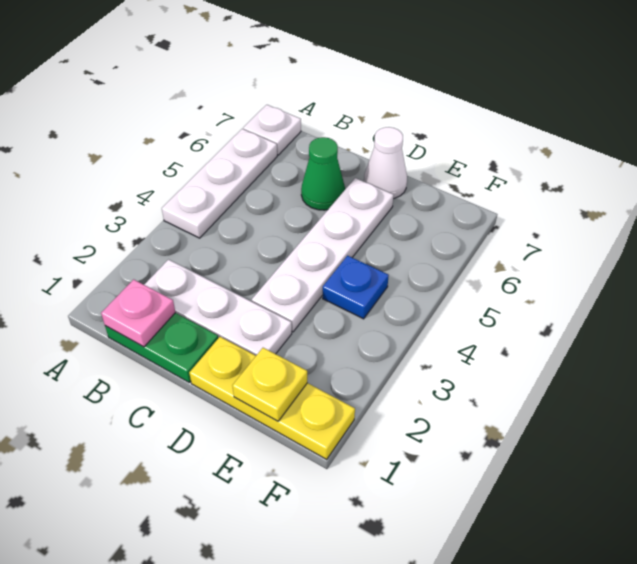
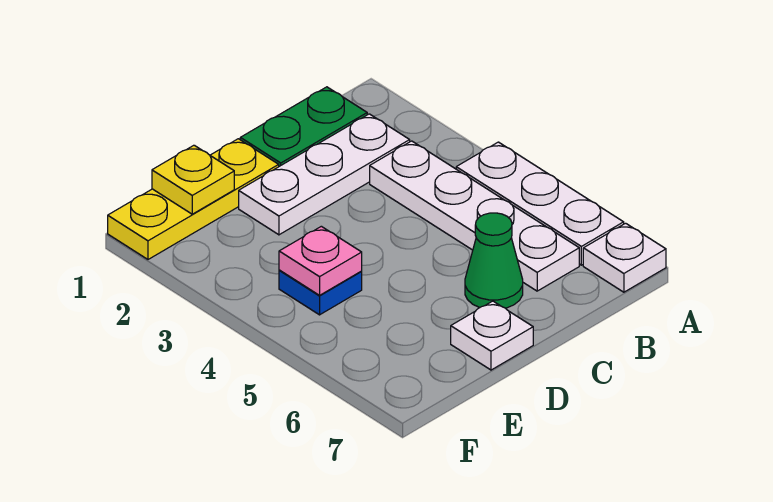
pink 1x1 plate [101,279,175,347] -> pink 1x1 plate moved to [279,226,362,295]
white 1x4 plate [252,178,394,332] -> white 1x4 plate moved to [370,141,579,291]
white 1x1 cone [364,127,407,199] -> white 1x1 plate [451,301,533,370]

